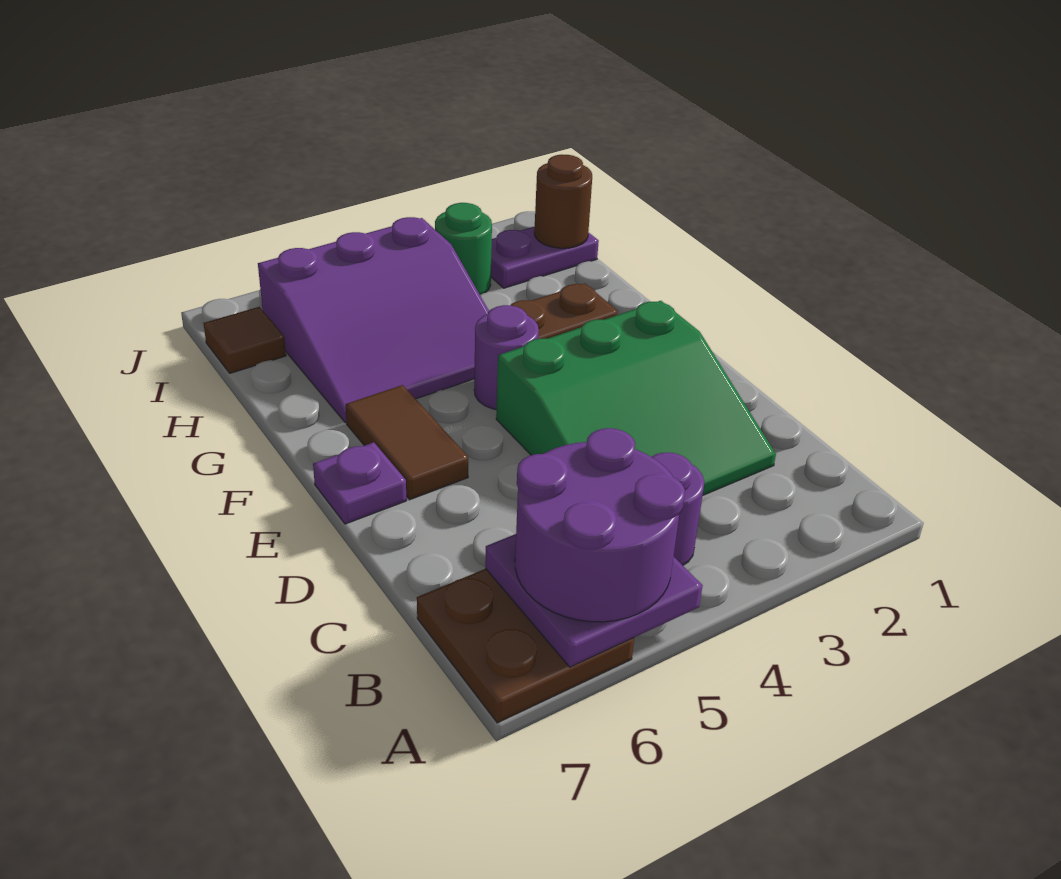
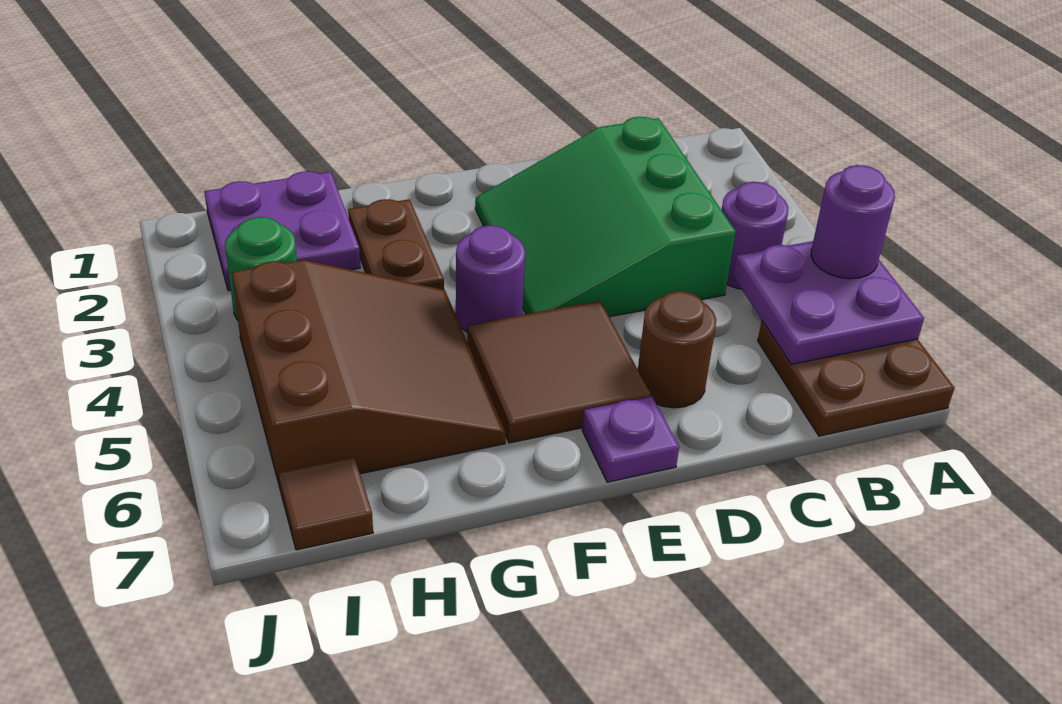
purple 2x2 round brick [515,428,685,622] -> purple 1x1 round brick [811,165,895,279]
green 3x3 slope [496,301,776,495] -> green 3x3 slope turned to [475,117,736,317]
brown 1x2 tile [346,385,469,500] -> brown 2x2 tile [467,301,651,443]
purple 3x3 slope [258,217,489,423] -> brown 3x3 slope [232,260,506,490]
purple 1x2 plate [491,227,599,288] -> purple 2x2 plate [204,171,360,291]
brown 1x1 round brick [534,154,592,248] -> brown 1x1 round brick moved to [638,291,716,408]

